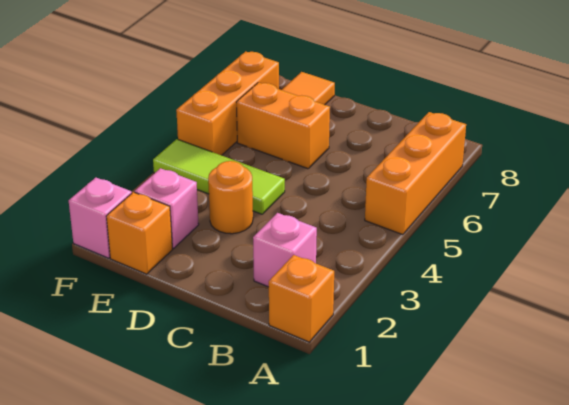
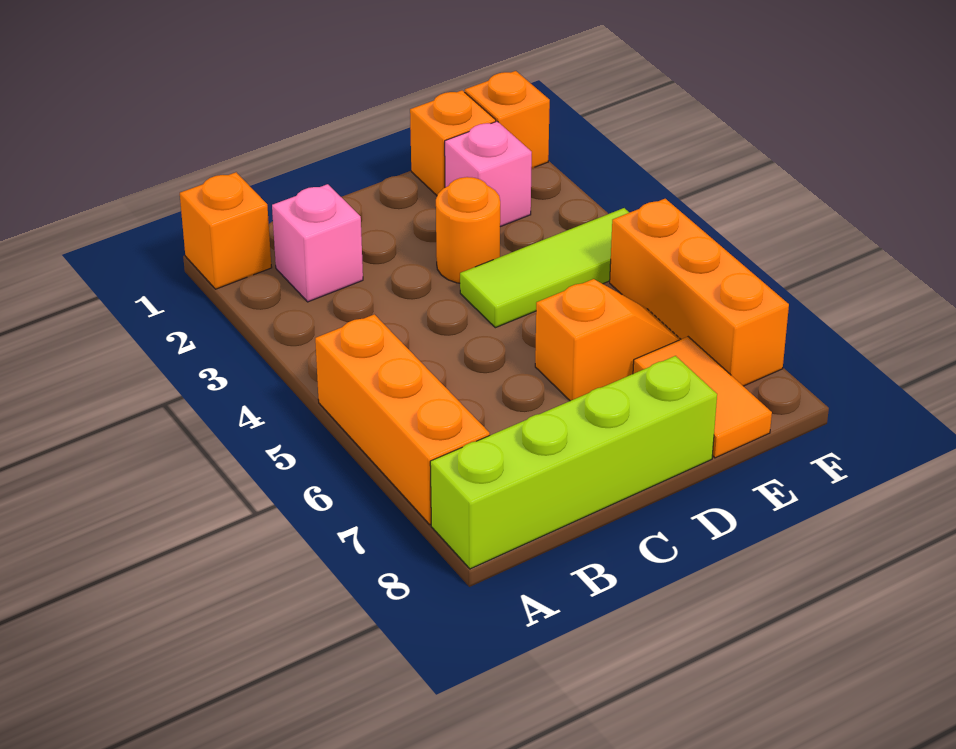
none -> lime 1x4 brick [430,356,717,569]
orange 1x2 brick [236,82,330,169] -> orange 1x2 slope [535,279,681,401]
pink 1x1 brick [69,178,132,258] -> orange 1x1 brick [465,71,550,169]

